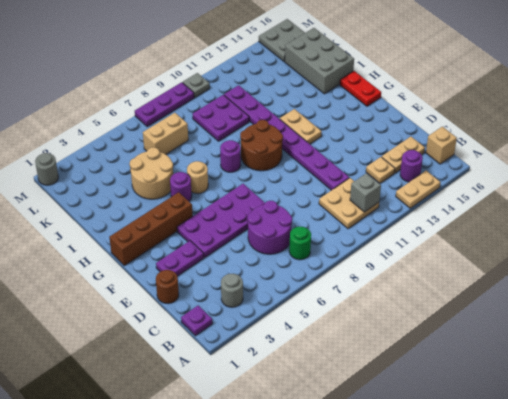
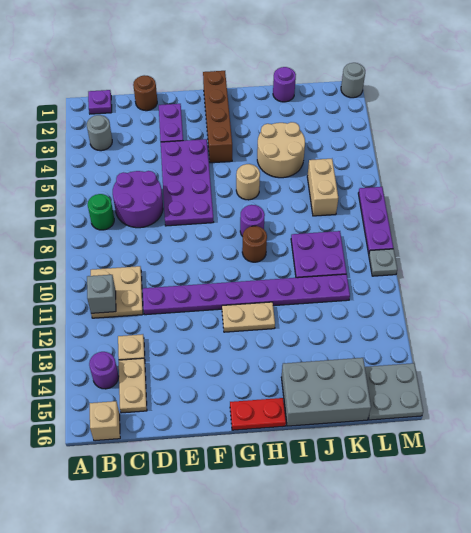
tan 1x2 plate [396,171,441,208] -> none
brown 2x2 round brick [240,120,283,171] -> brown 1x1 round brick [242,226,267,262]
purple 1x1 round brick [170,172,192,201] -> purple 1x1 round brick moved to [273,67,296,102]

